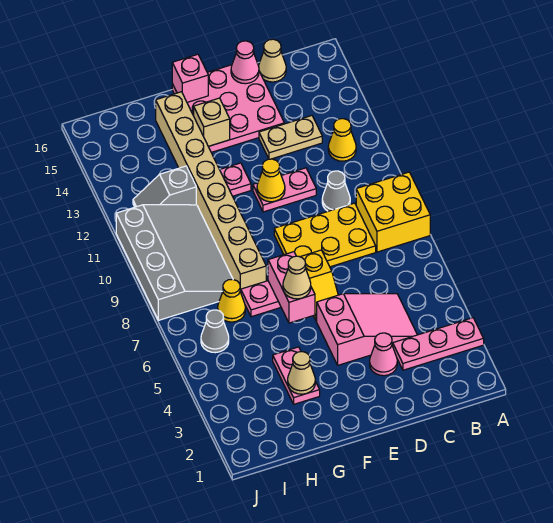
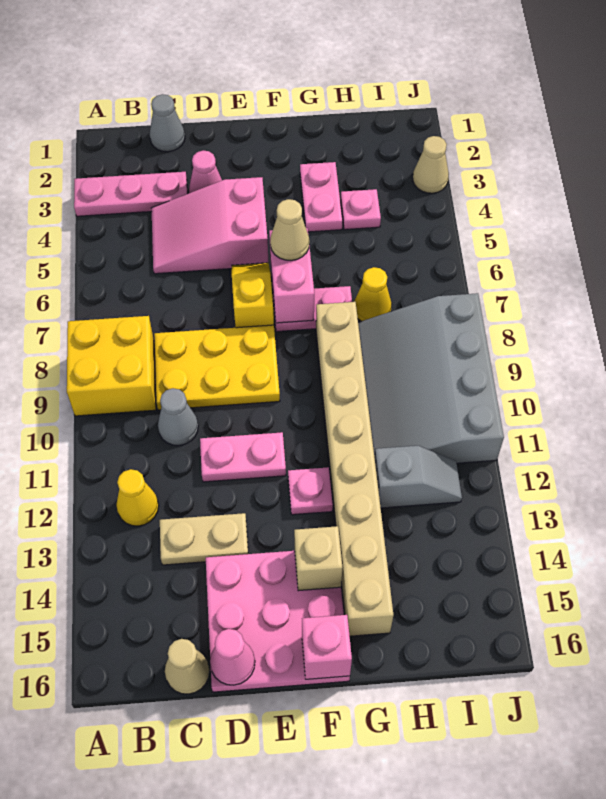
yellow 1x1 cone [257,159,285,202] -> none
tan 1x1 cone [288,352,315,394] -> tan 1x1 cone moved to [413,136,449,193]
none -> pink 1x1 plate [341,189,381,230]
grey 1x1 cone [201,310,229,353] -> grey 1x1 cone moved to [149,94,185,152]

